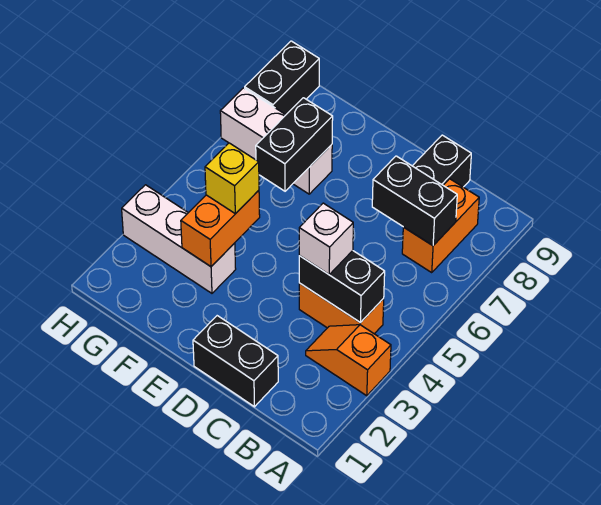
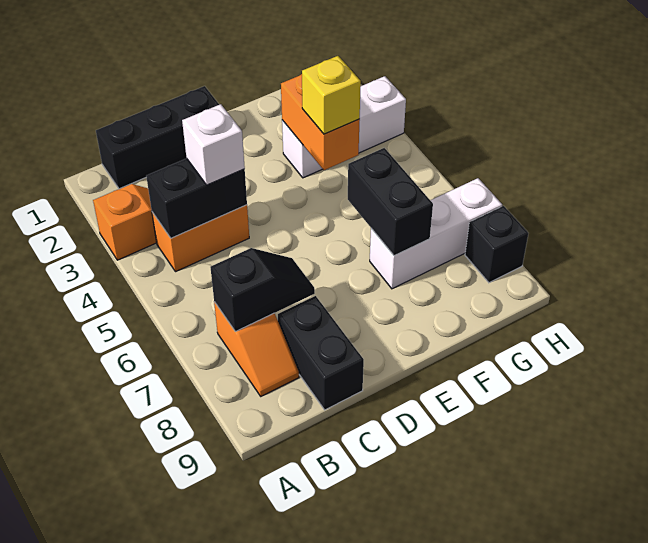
orange 1x2 brick [402,179,479,272] -> orange 1x2 slope [214,302,299,396]
black 1x2 brick [372,156,457,246] -> black 1x2 slope [210,248,315,331]
black 1x2 brick [193,316,278,407] -> black 1x3 brick [96,86,219,189]
black 1x2 brick [245,41,319,115] -> black 1x1 brick [465,206,528,283]

